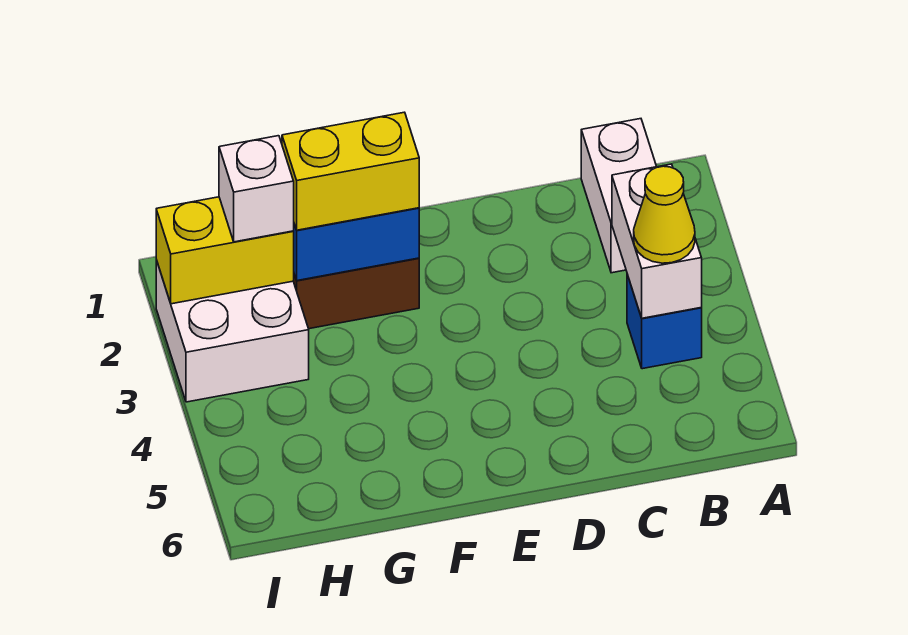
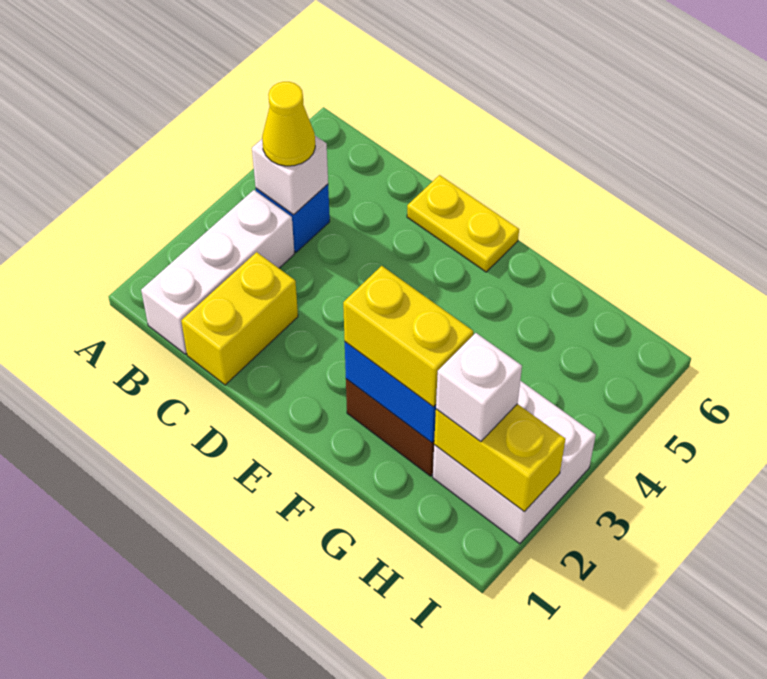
white 1x2 brick [581,119,657,273] -> white 1x3 brick [141,190,294,354]
white 1x2 brick [612,164,702,318] -> white 1x1 brick [252,136,328,215]
none -> yellow 1x2 brick [181,252,298,385]
none -> yellow 1x2 plate [407,175,519,272]

